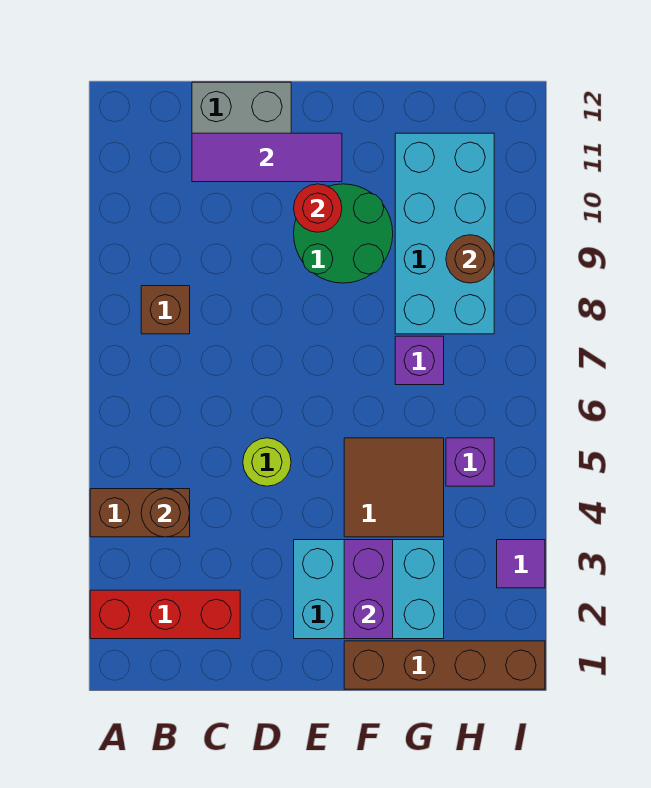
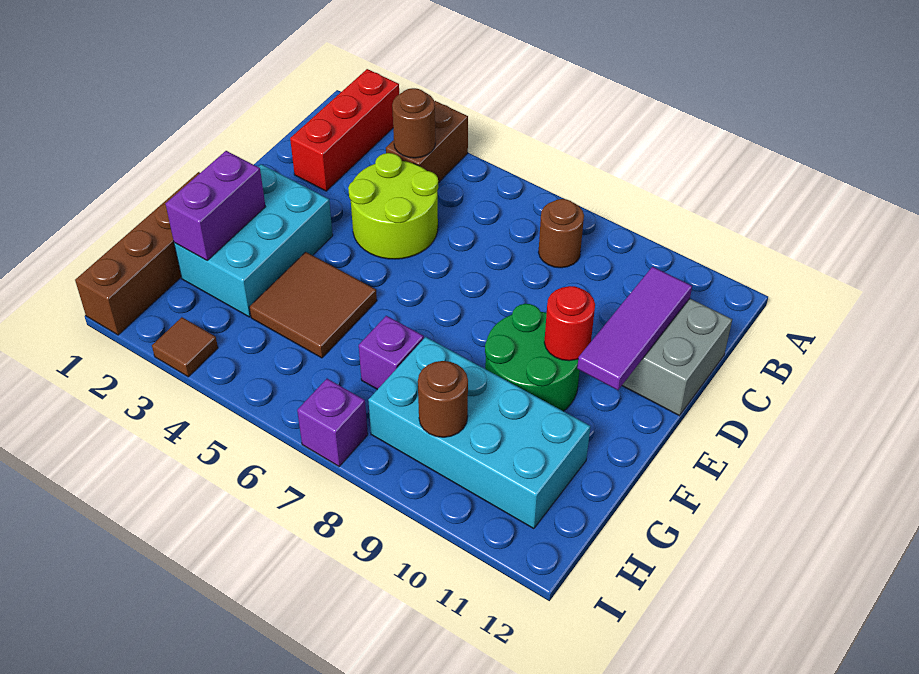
brown 1x1 brick [141,286,190,334] -> brown 1x1 round brick [538,199,584,268]
lime 1x1 round brick [243,438,291,486] -> lime 2x2 round brick [348,153,438,259]
purple 1x2 brick [344,540,393,639] -> purple 1x2 brick turned to [165,151,265,260]
purple 1x1 brick [446,438,494,486] -> purple 1x1 brick moved to [297,379,368,466]
purple 1x1 tile [497,540,545,588] -> brown 1x1 tile [152,317,218,377]

